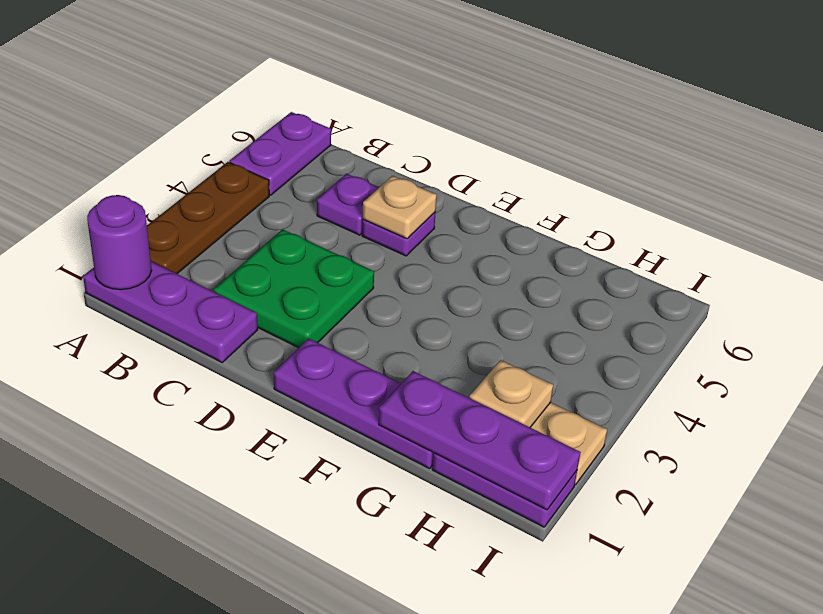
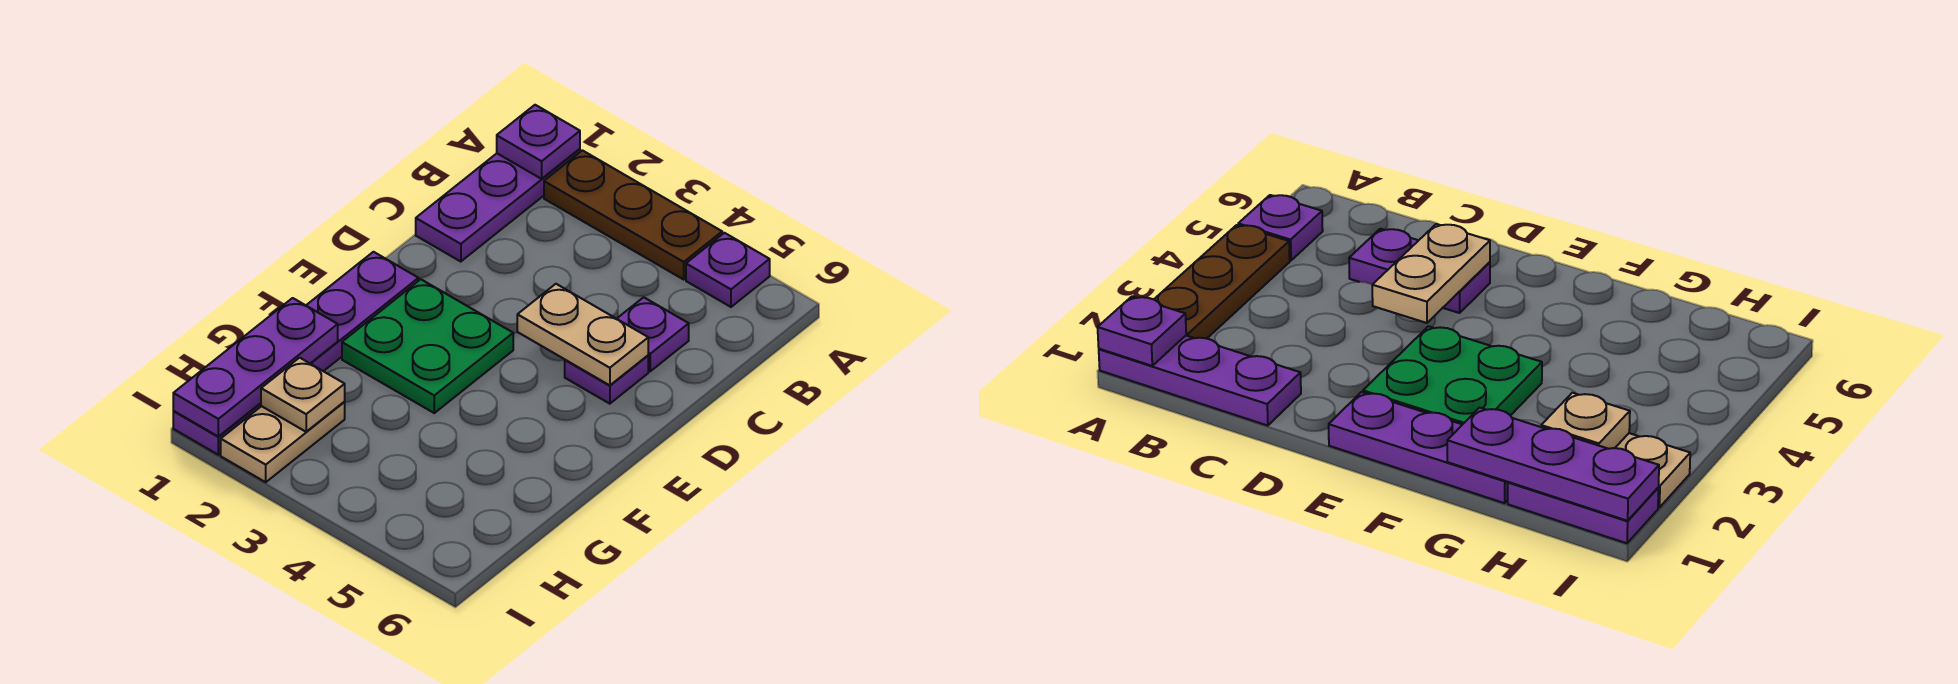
purple 1x1 round brick [87,195,152,290] -> purple 1x1 plate [497,105,580,179]
purple 1x2 plate [229,112,331,195] -> purple 1x1 plate [686,233,770,307]
green 2x2 plate [213,229,374,348] -> green 2x2 plate moved to [342,279,513,413]
tan 1x1 plate [363,176,437,239] -> tan 1x2 plate [517,284,648,385]

